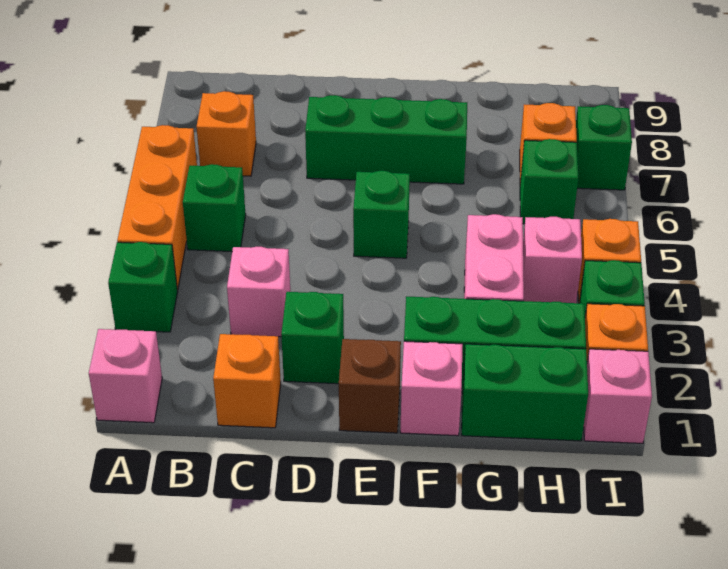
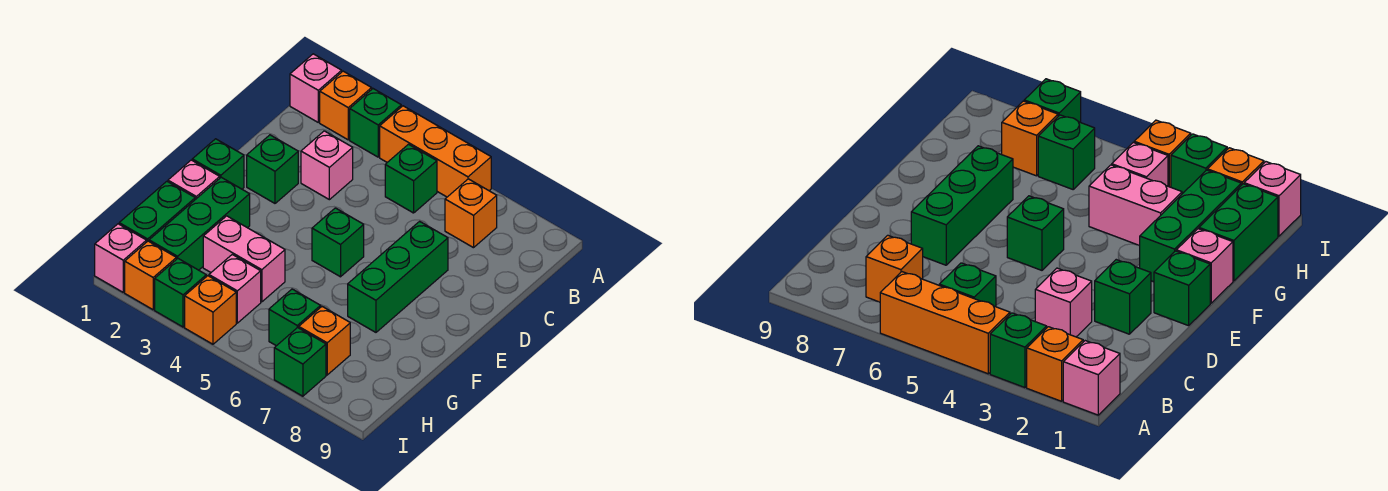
orange 1x1 brick [213,334,281,428] -> orange 1x1 brick moved to [320,71,372,140]
brown 1x1 brick [339,339,401,433] -> green 1x1 brick [192,139,244,189]

